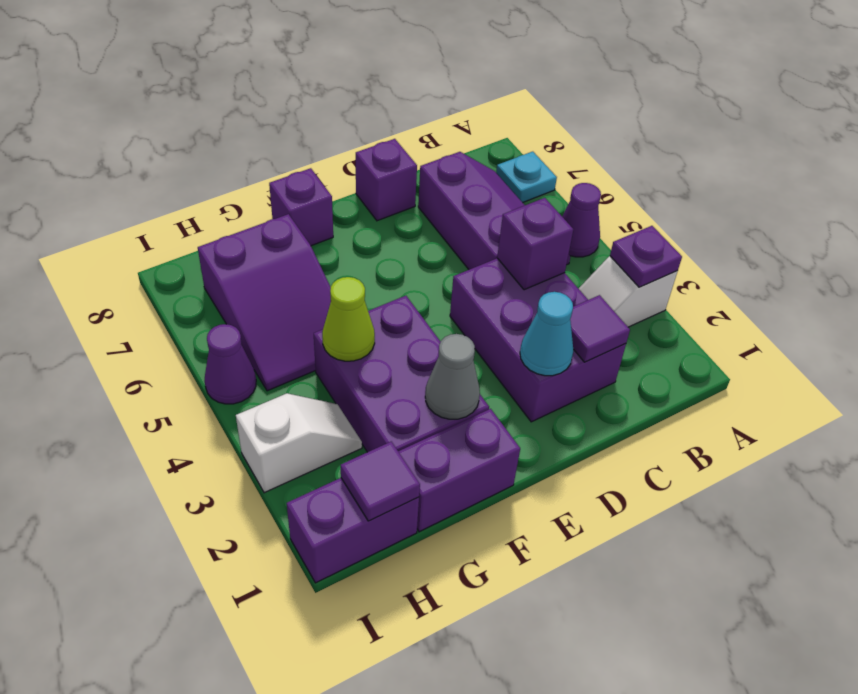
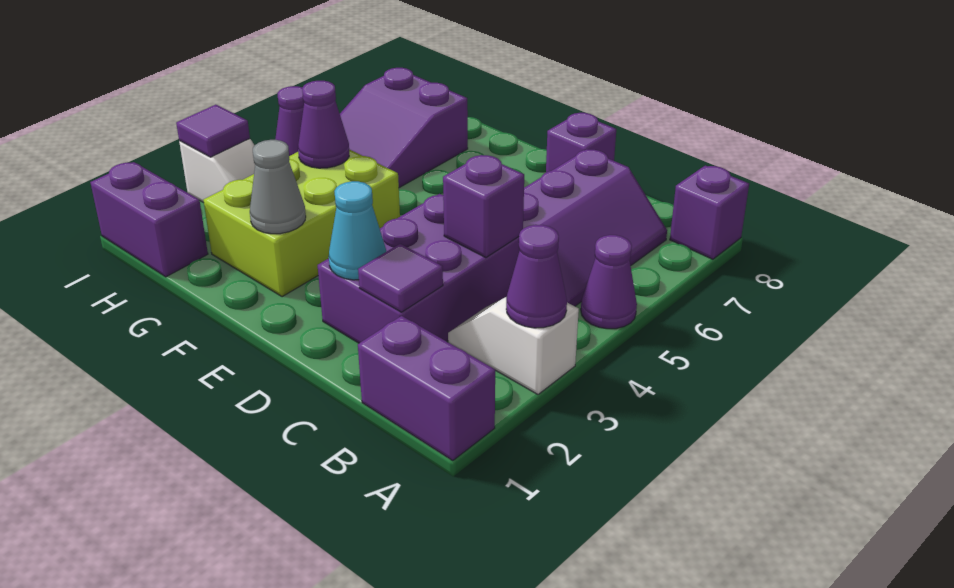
purple 1x1 plate [610,226,682,287] -> purple 1x1 cone [506,225,567,328]
cyan 1x1 plate [496,152,557,202] -> none
purple 1x2 brick [398,409,520,532] -> purple 1x2 brick moved to [358,316,495,460]
purple 2x3 brick [314,296,489,452] -> lime 2x3 brick [203,149,400,297]
purple 1x1 brick [269,168,333,246] -> purple 1x1 brick moved to [670,165,749,259]
lime 1x1 cone [322,277,375,361] -> purple 1x1 cone [298,81,349,168]
purple 1x1 tile [341,442,420,521] -> purple 1x1 tile moved to [176,105,250,157]

